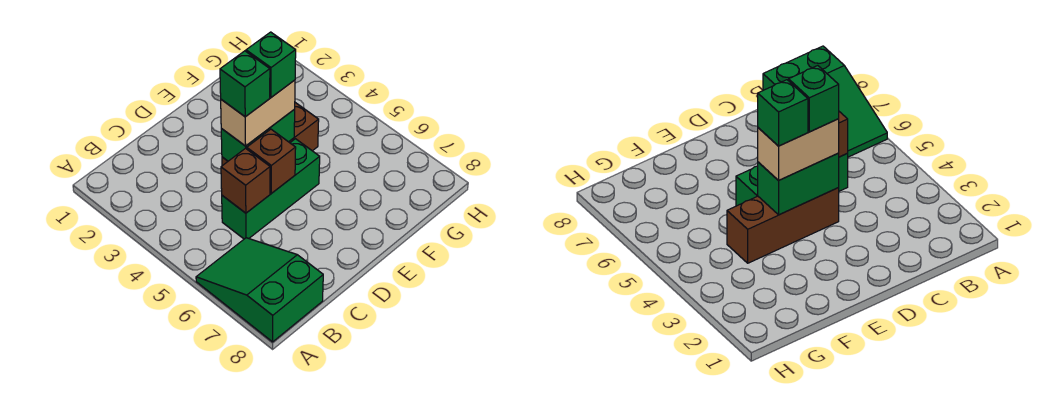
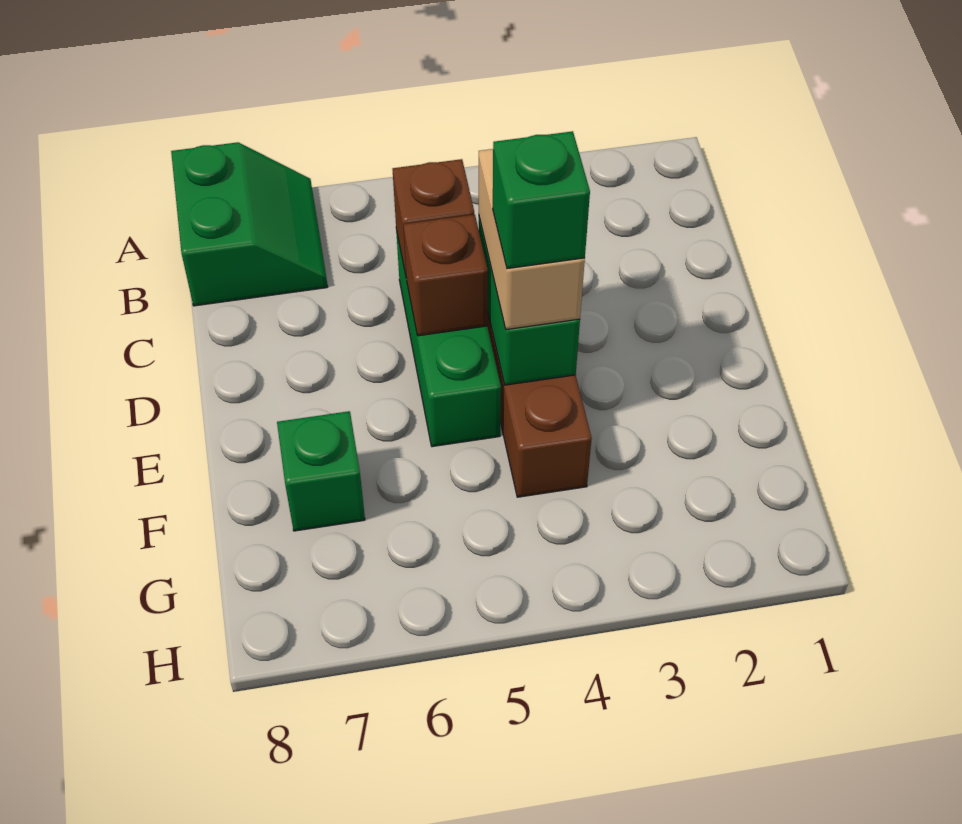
green 2x3 slope [196,238,323,342] -> green 2x2 slope [171,142,328,306]
green 1x1 brick [220,51,270,117] -> green 1x1 brick moved to [277,411,365,531]

